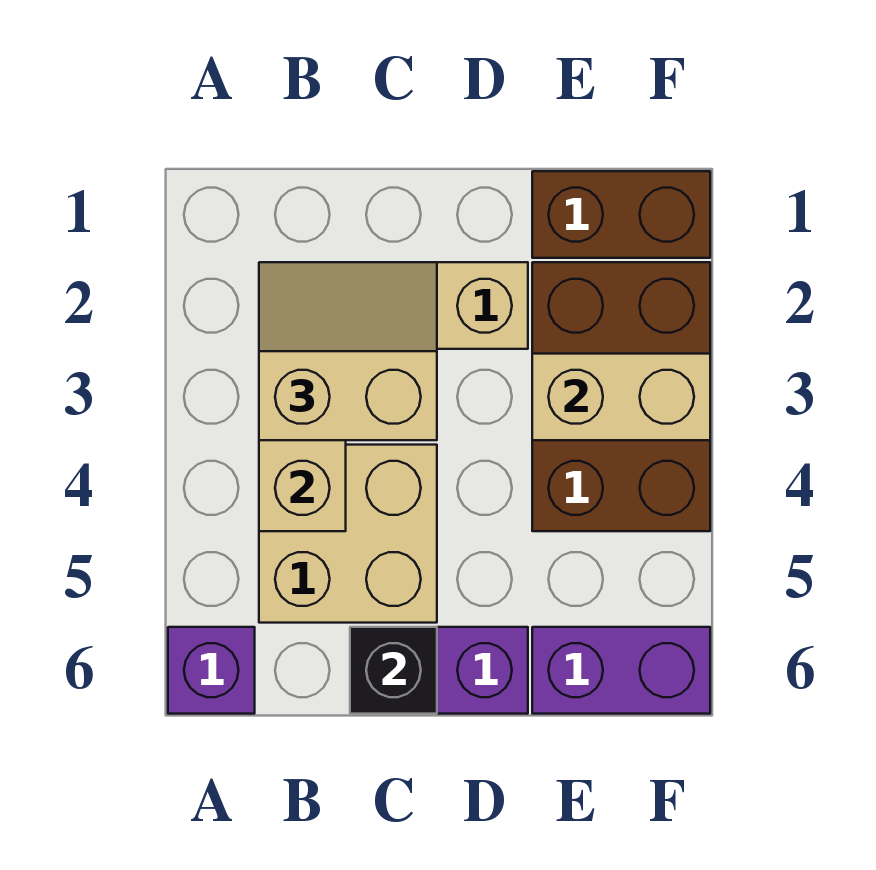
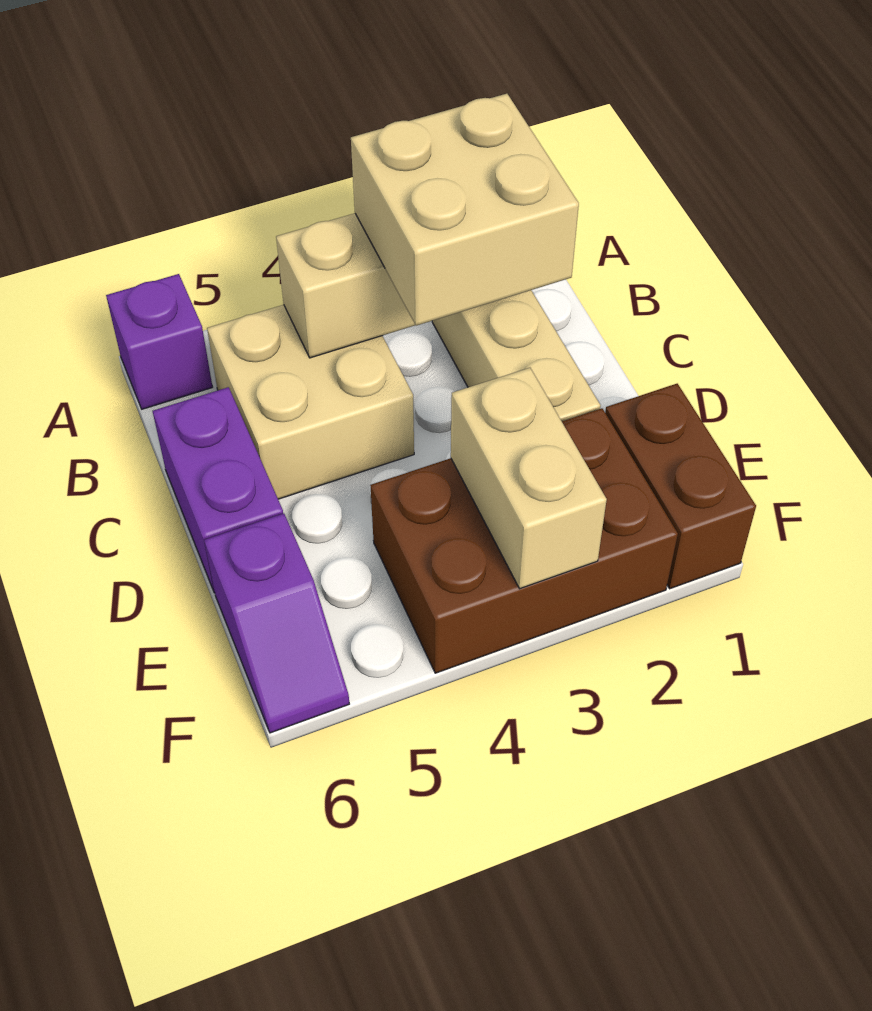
tan 2x2 slope [259,262,437,440] -> tan 2x2 brick [351,94,579,326]
black 1x1 brick [350,627,437,714] -> none
purple 1x2 brick [532,627,710,714] -> purple 1x2 slope [204,513,349,733]

